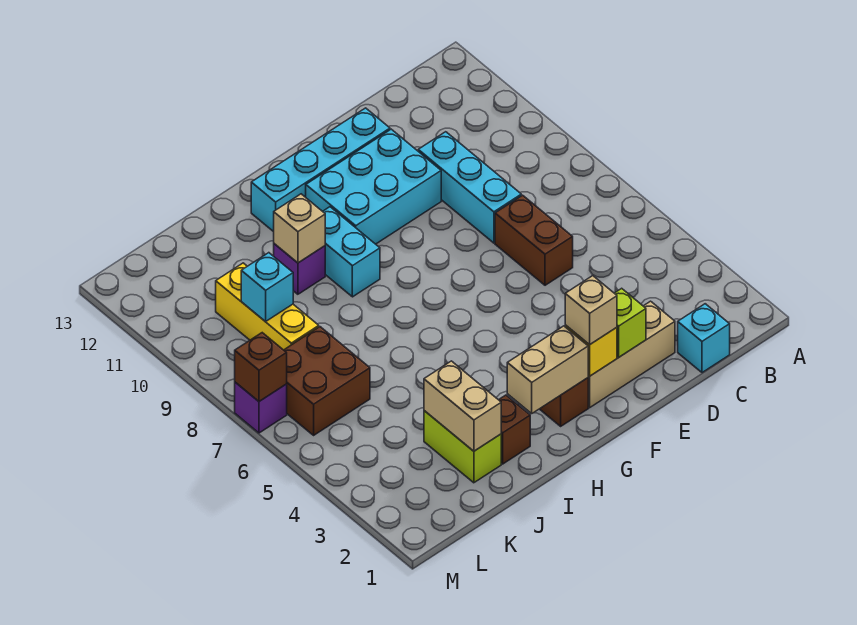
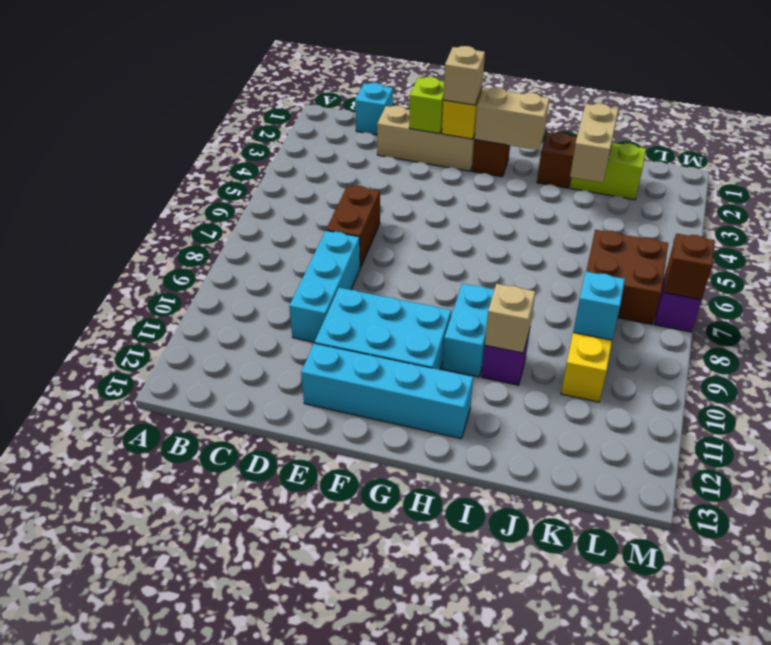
lime 1x2 brick [424,411,501,483] -> lime 1x2 brick turned to [570,143,646,200]

